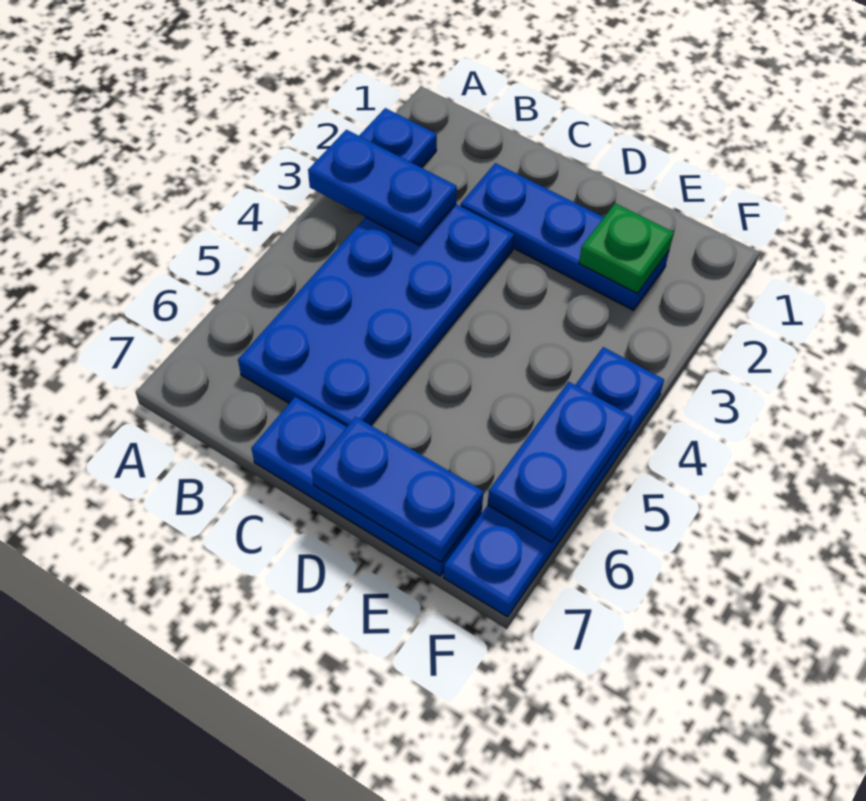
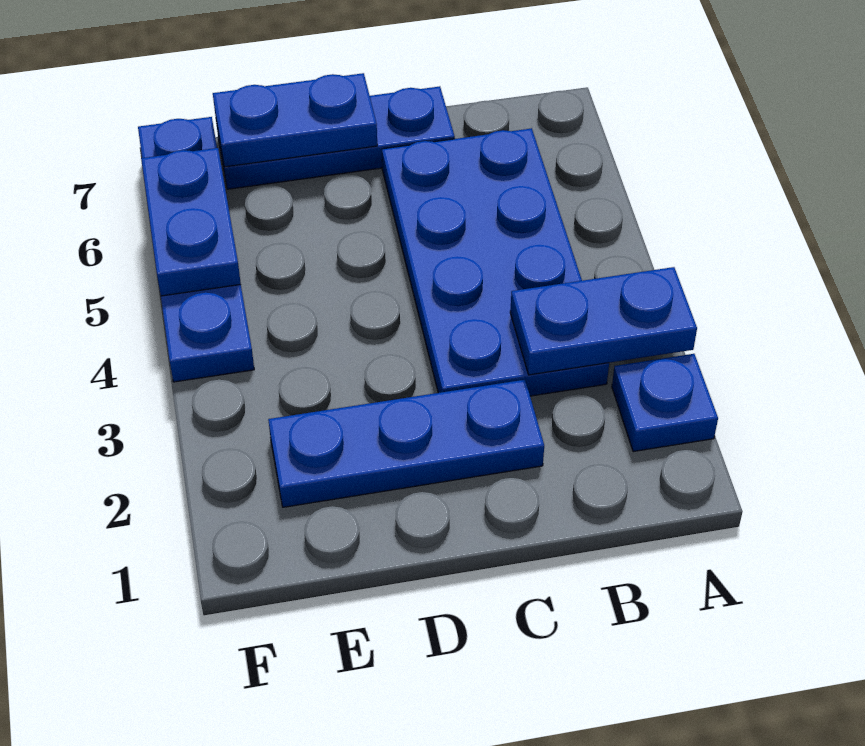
green 1x1 plate [579,203,674,293] -> none

